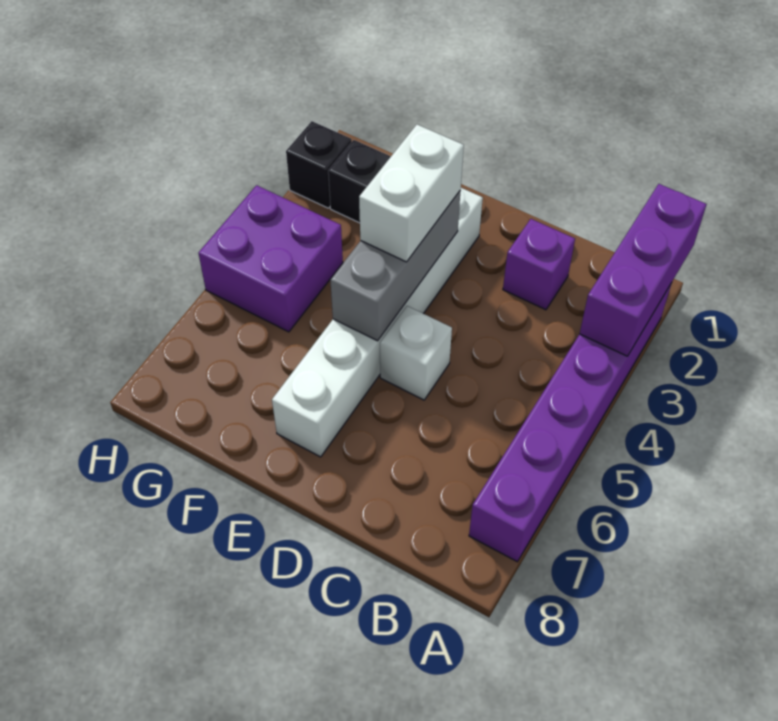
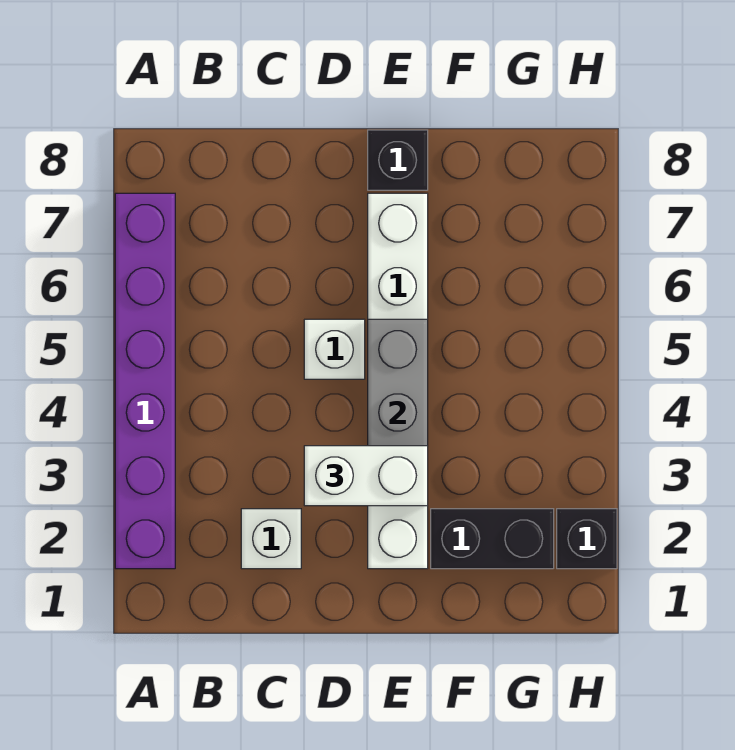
purple 1x3 brick [580,184,706,356] -> none
purple 1x1 brick [503,219,575,310] -> white 1x1 brick [241,509,301,569]
white 1x2 brick [359,125,464,262] -> white 1x2 brick turned to [304,446,428,506]
none -> black 1x1 brick [368,130,428,190]
purple 2x2 brick [198,185,343,332] -> none

